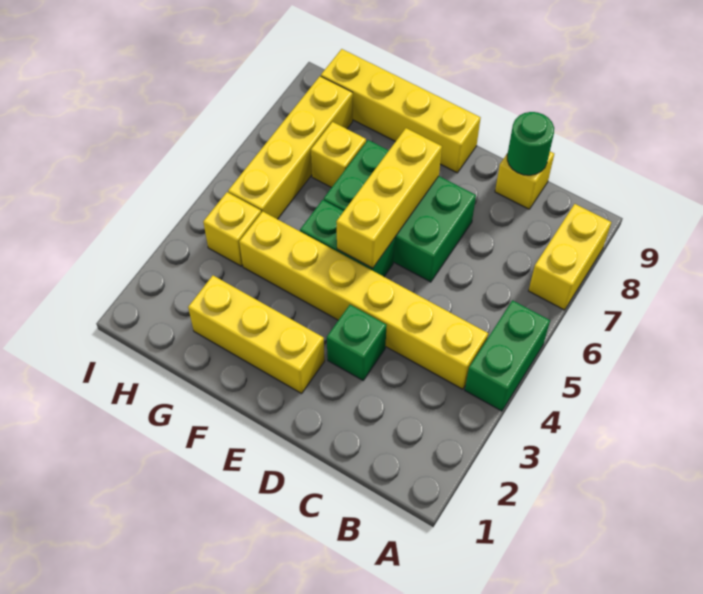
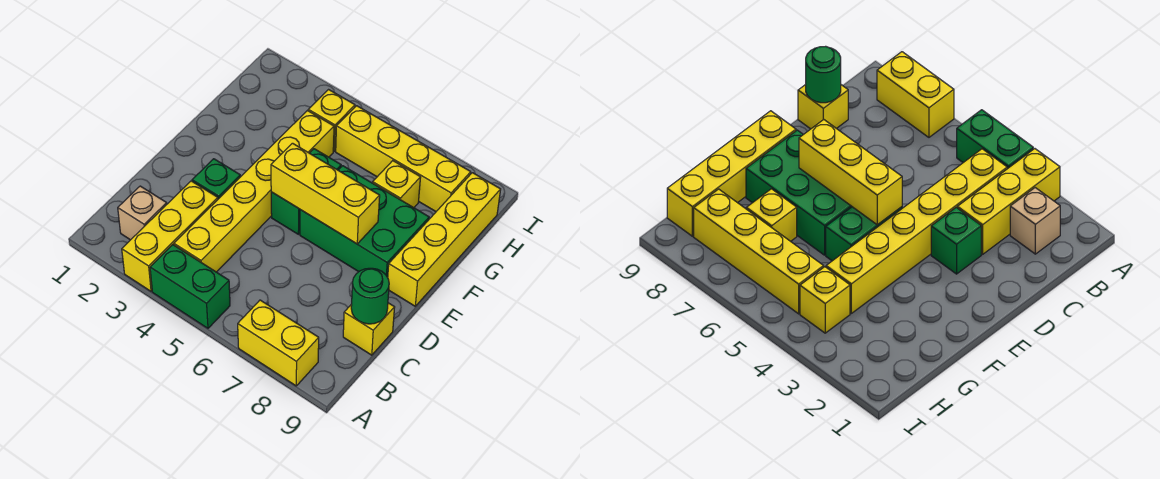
none -> tan 1x1 brick [118,186,167,240]
green 2x3 brick [324,140,476,282] -> green 2x3 brick turned to [300,166,429,277]
yellow 1x3 brick [188,276,325,393] -> yellow 1x3 brick moved to [122,181,218,291]

